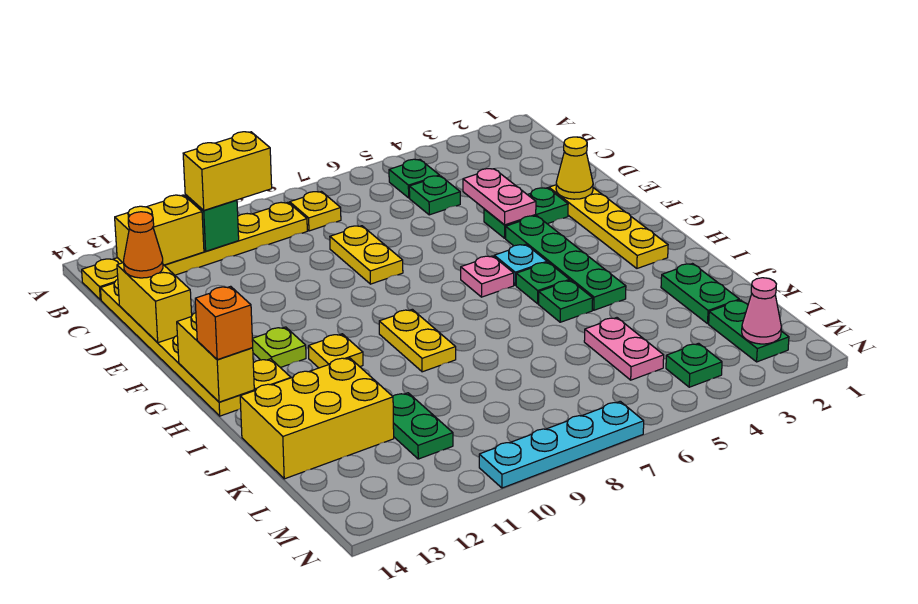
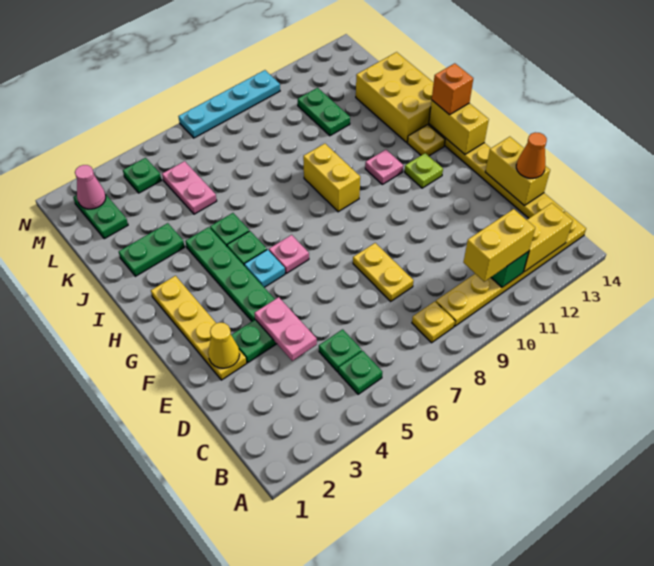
yellow 1x2 plate [379,309,456,372] -> yellow 1x2 brick [303,144,360,212]
yellow 1x1 plate [308,334,363,368] -> pink 1x1 plate [365,150,403,184]
green 1x2 plate [661,264,739,324] -> green 1x2 plate turned to [119,223,185,276]
yellow 2x3 brick [240,358,394,479] -> yellow 2x3 brick turned to [356,52,434,142]

